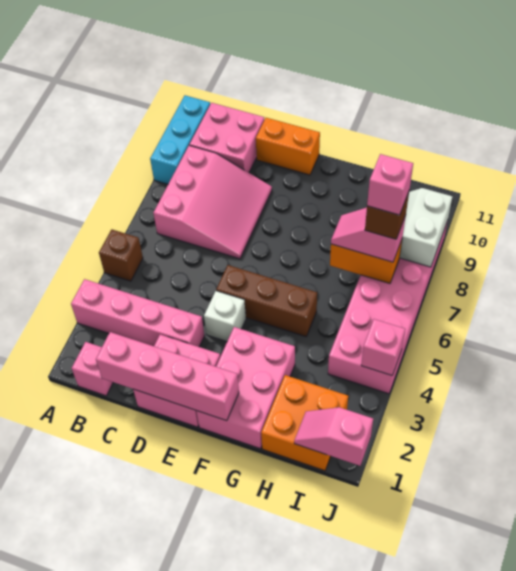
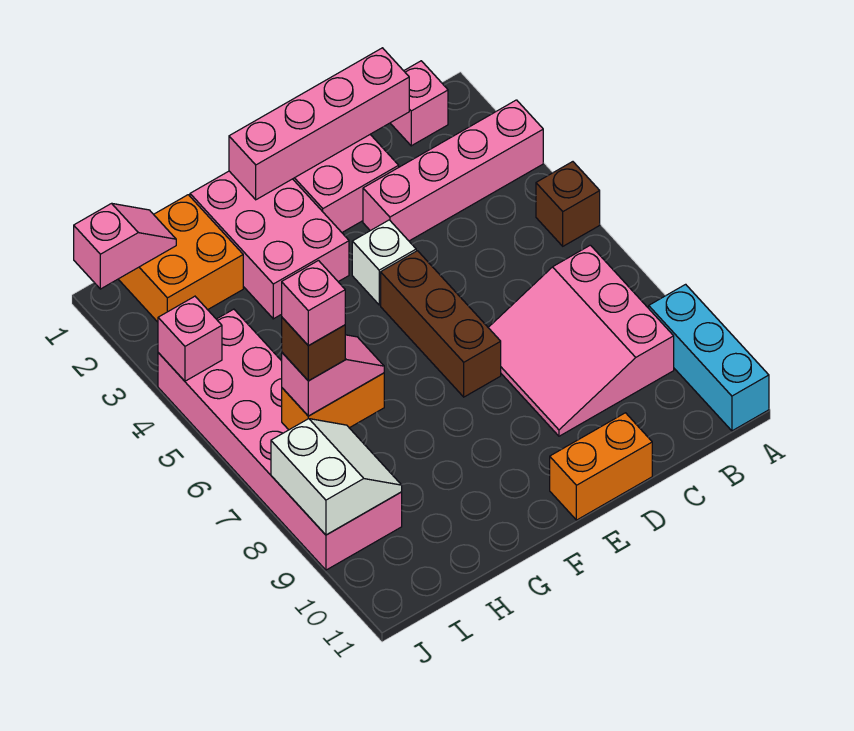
pink 2x2 brick [189,103,264,173] -> none
brown 1x3 brick [216,265,317,337] -> brown 1x3 brick turned to [381,251,501,397]

